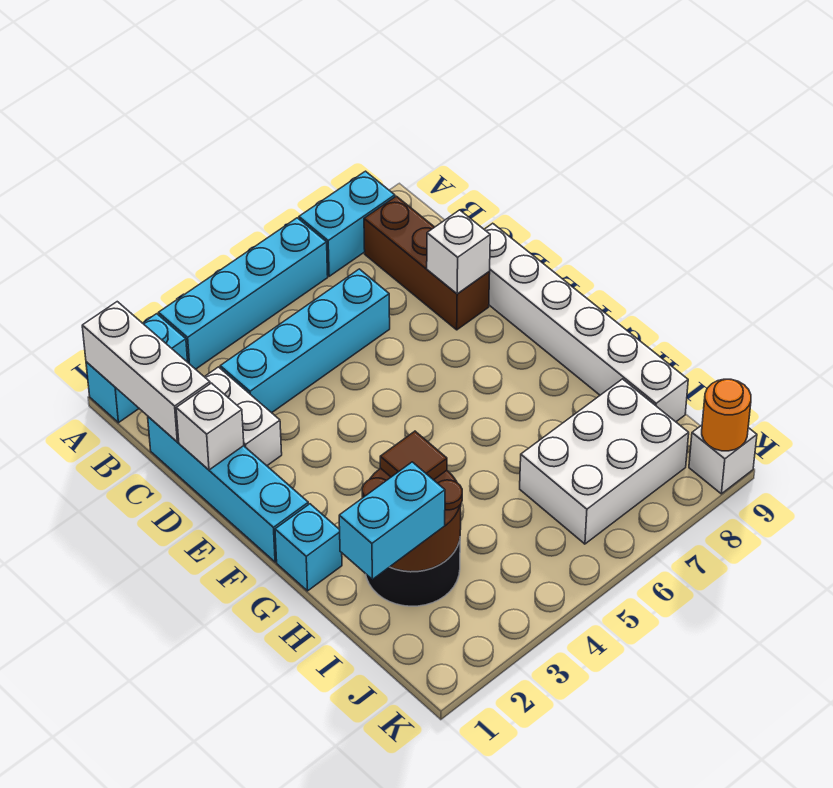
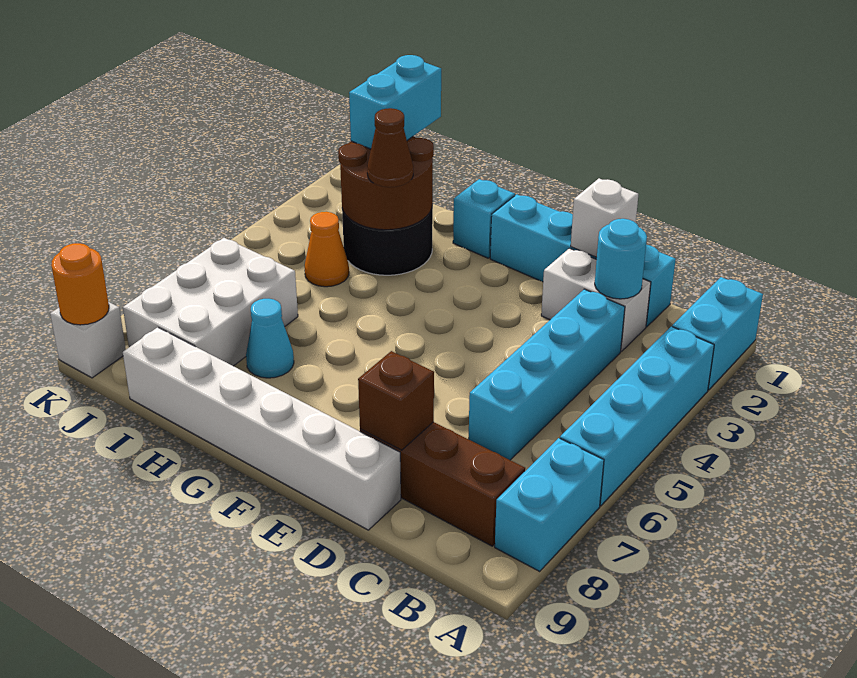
white 1x3 brick [82,302,210,442] -> none
none -> cyan 1x1 round brick [595,219,647,299]
white 1x1 brick [427,210,490,294] -> brown 1x1 brick [358,351,434,450]
brown 1x1 tile [380,431,447,480] -> brown 1x1 cone [367,108,413,187]
none -> cyan 1x1 cone [246,299,294,378]
none -> orange 1x1 cone [305,212,349,287]

